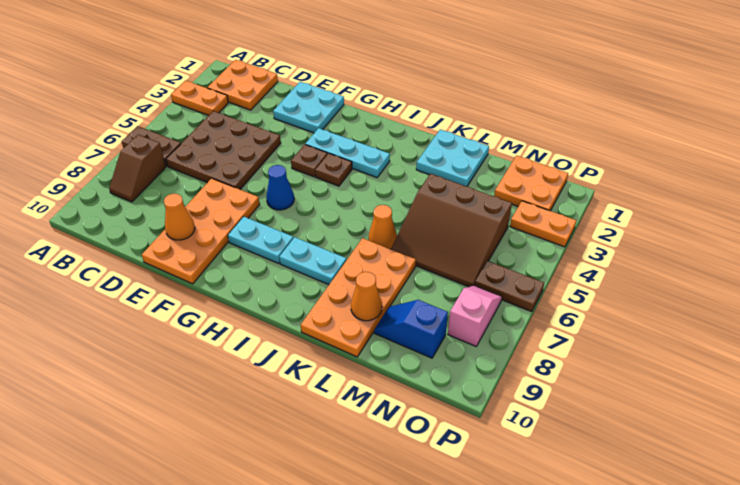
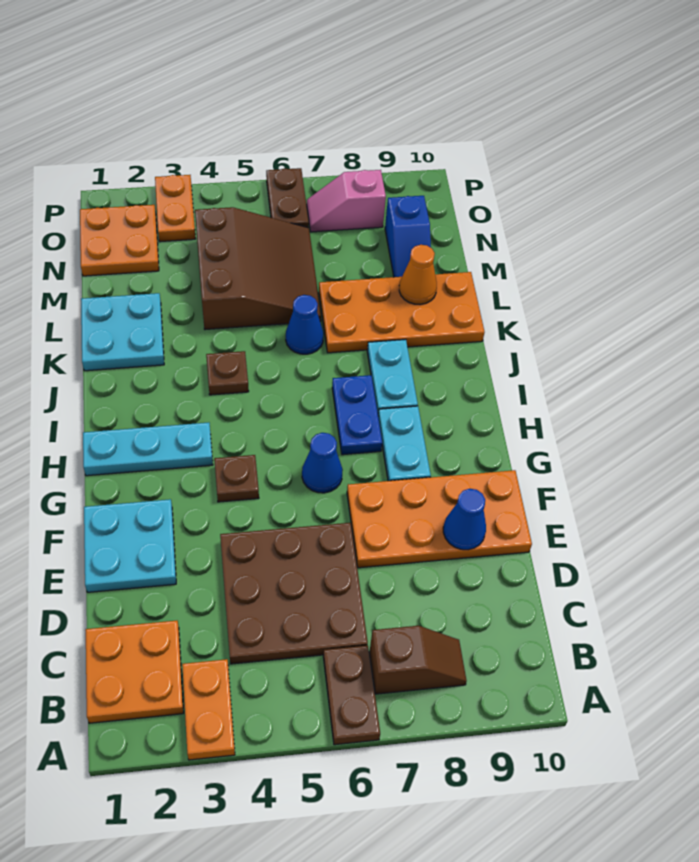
orange 1x1 cone [164,194,195,240] -> blue 1x1 cone [443,489,486,550]
cyan 1x3 plate [305,128,390,178] -> cyan 1x3 plate turned to [83,423,213,476]
brown 1x1 plate [315,153,352,186] -> brown 1x1 plate moved to [206,351,249,395]
none -> blue 1x2 plate [332,375,382,455]
orange 1x1 cone [368,205,397,249] -> blue 1x1 cone [286,295,324,354]

